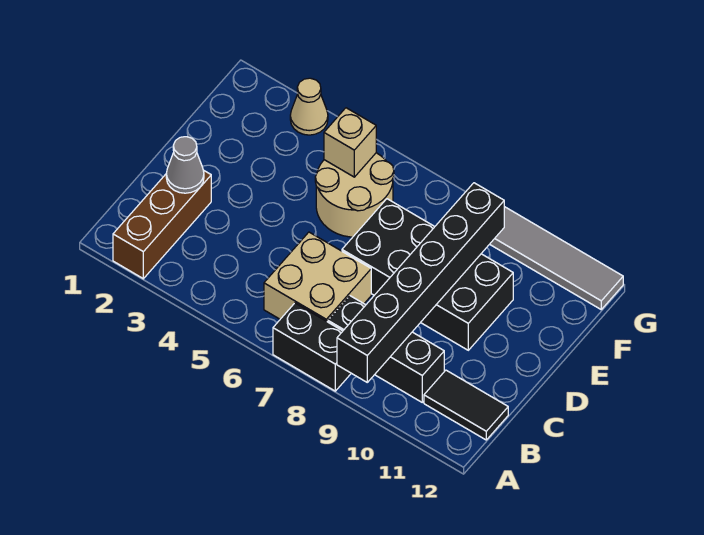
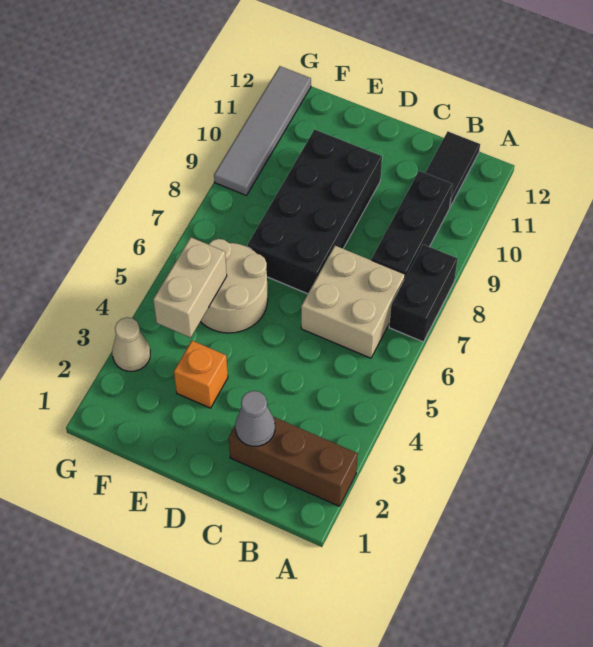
black 1x6 brick [337,183,504,382] -> none
none -> orange 1x1 brick [174,341,228,408]
tan 1x1 brick [324,108,376,177] -> tan 1x2 brick [153,237,227,338]

